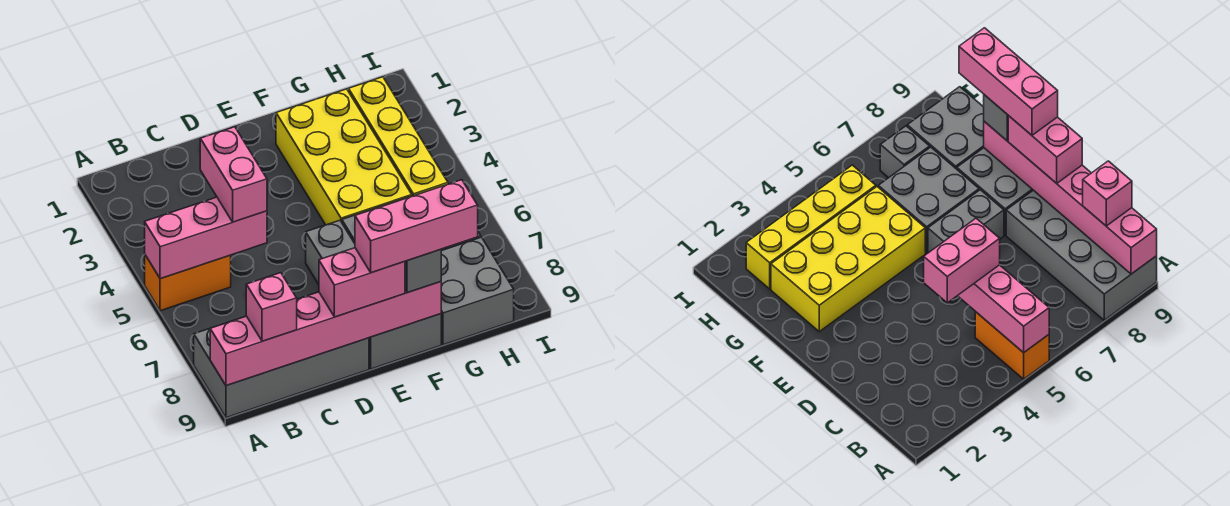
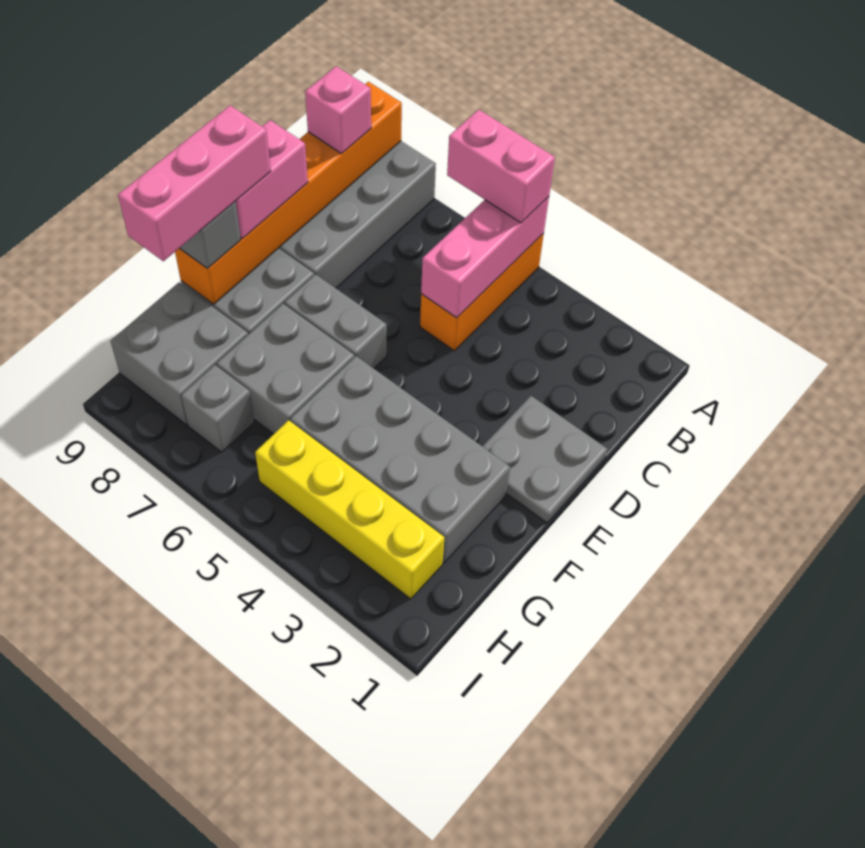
orange 1x2 brick [145,255,231,311] -> orange 1x3 brick [420,234,544,351]
pink 1x6 brick [210,282,441,386] -> orange 1x6 brick [175,82,402,304]
pink 1x2 brick [200,127,267,222] -> pink 1x2 brick moved to [447,110,555,223]
none -> grey 2x2 plate [483,396,607,523]
yellow 2x4 brick [276,89,412,225] -> grey 2x4 brick [290,356,510,563]

